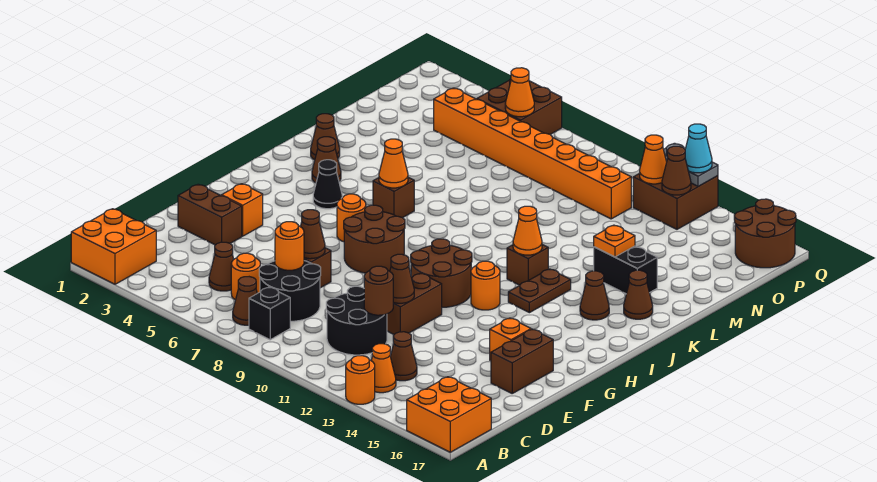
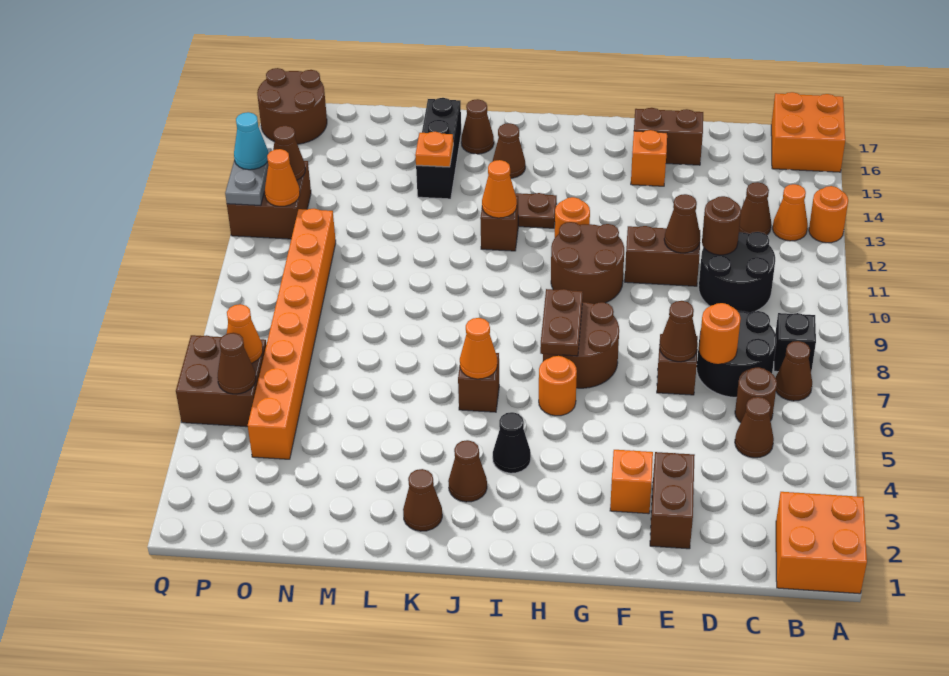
orange 1x1 round brick [231,253,260,300] -> brown 1x1 round brick [735,367,777,423]
none -> brown 1x2 plate [540,289,583,356]
black 1x2 brick [594,246,657,294] -> black 1x3 brick [416,98,461,199]
none -> brown 1x1 cone [217,333,256,394]

